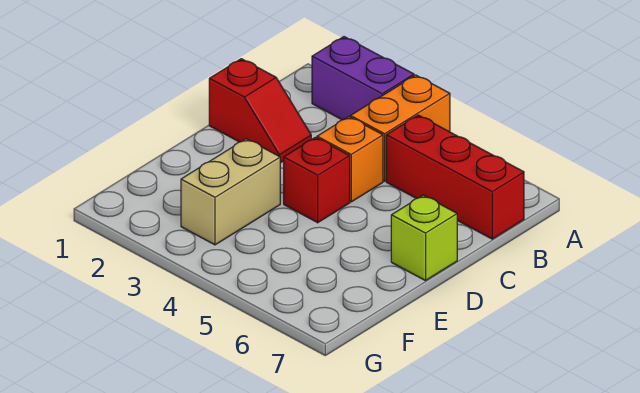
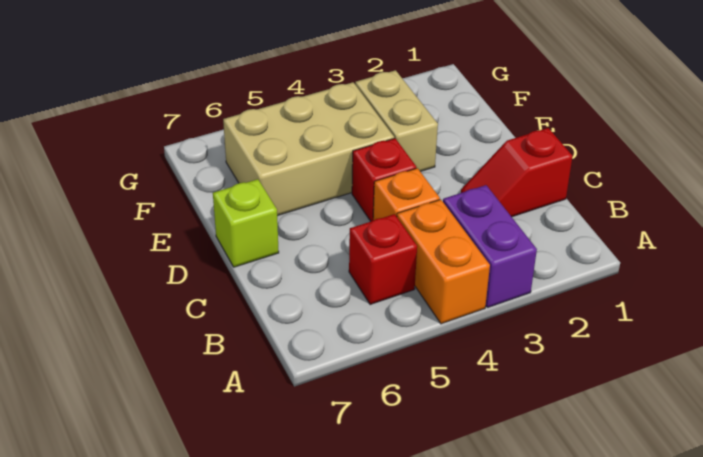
purple 1x2 brick [312,37,414,120] -> purple 1x2 brick turned to [443,185,537,308]
red 1x3 brick [386,115,524,239] -> red 1x1 brick [349,214,417,305]
none -> tan 2x3 brick [223,82,394,216]

